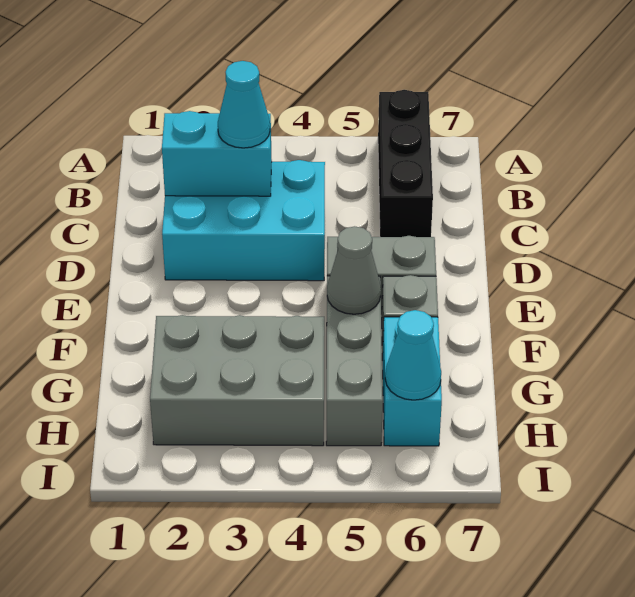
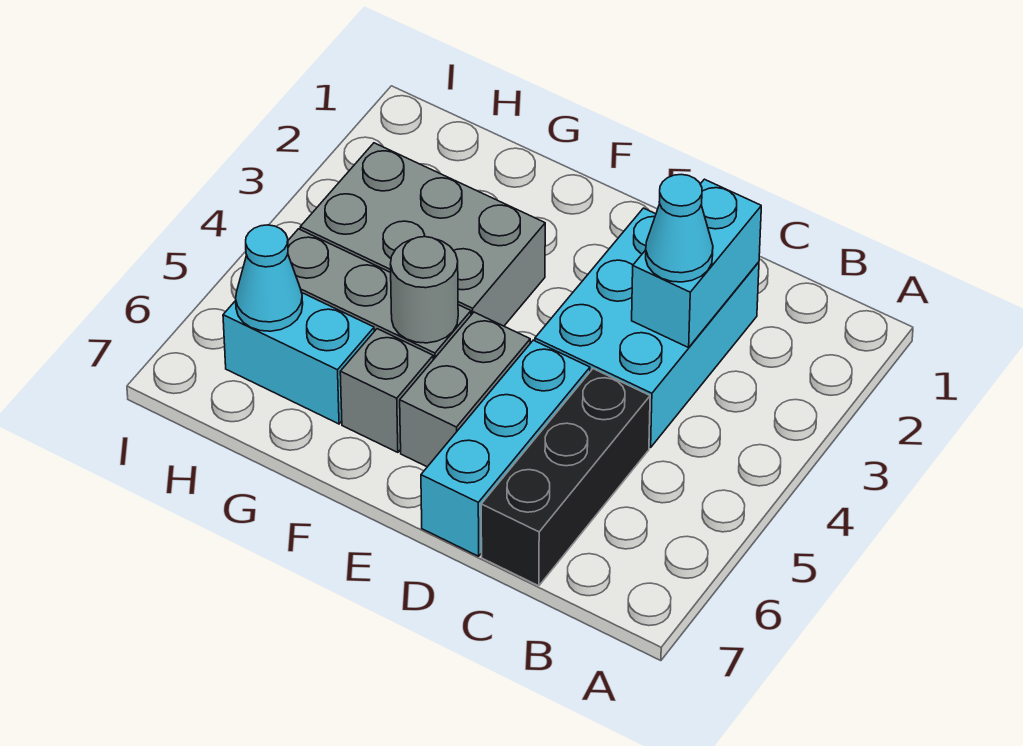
black 1x3 brick [378,90,433,237] -> black 1x3 brick turned to [481,369,650,586]
none -> cyan 1x3 brick [421,340,590,556]
grey 1x1 cone [327,226,381,314] -> grey 1x1 round brick [390,236,458,343]
grey 2x3 brick [150,315,324,446] -> grey 2x3 brick turned to [300,143,545,326]

